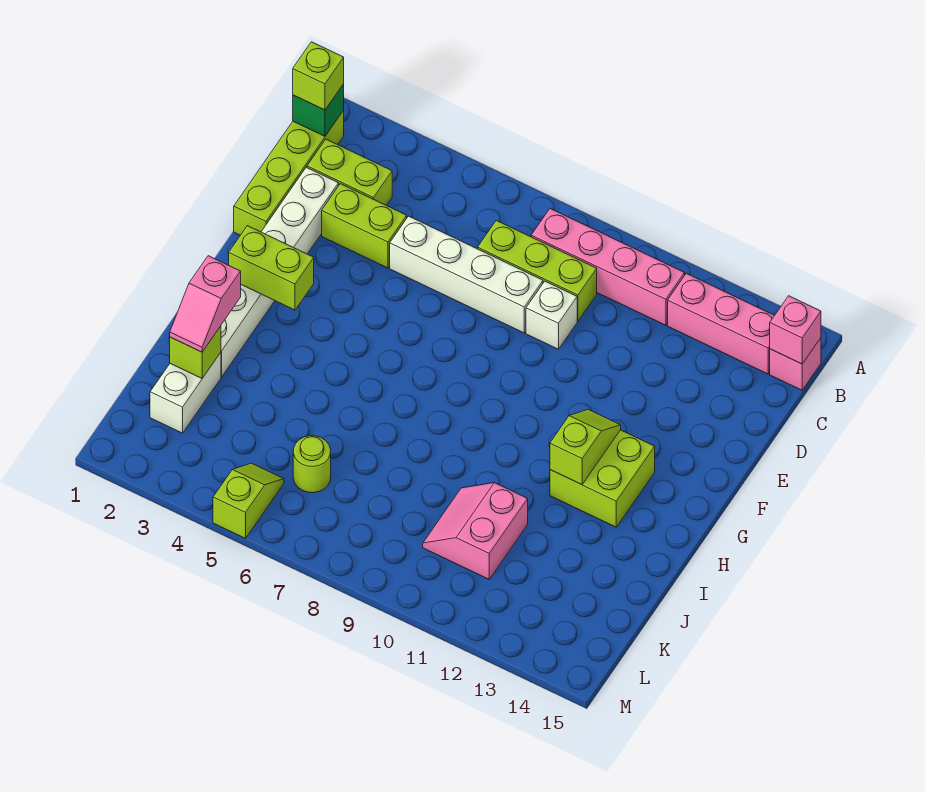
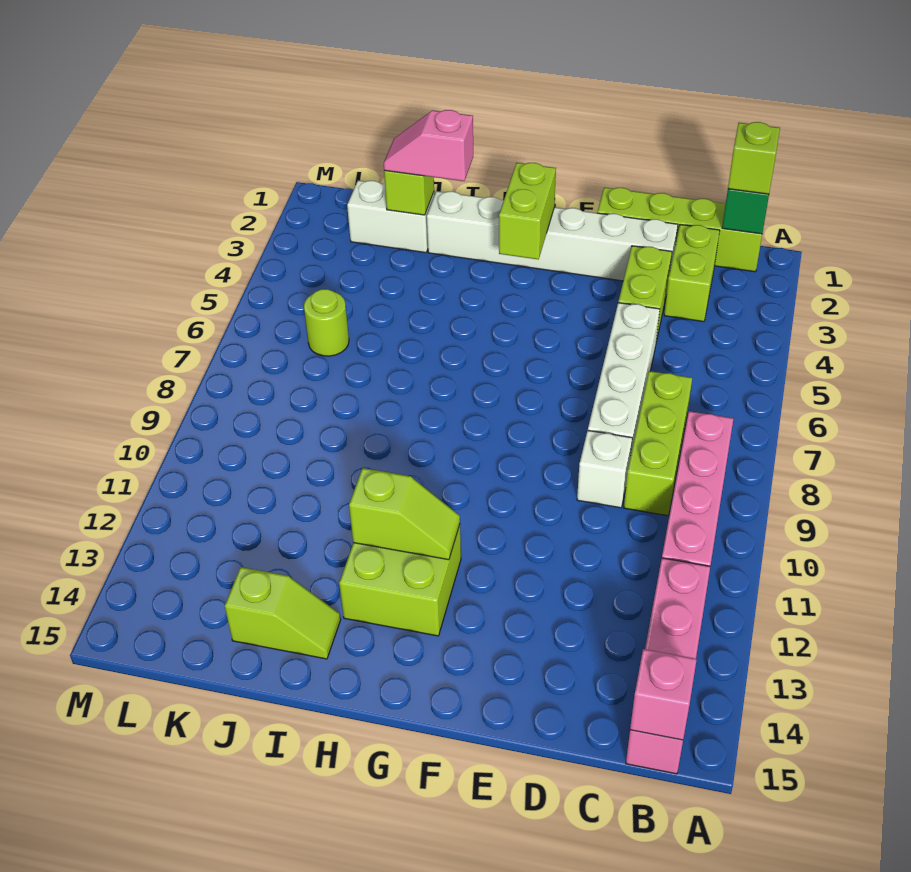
pink 2x2 slope [423,483,528,579] -> none
lime 1x2 slope [213,463,284,538] -> lime 1x2 slope moved to [225,567,341,659]

